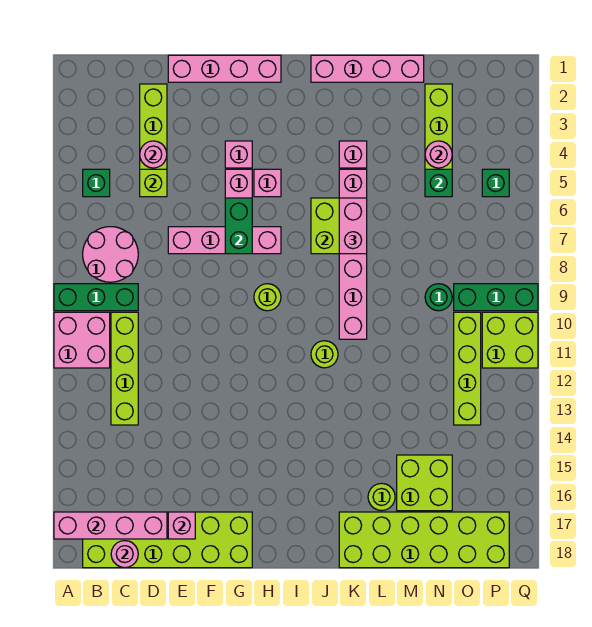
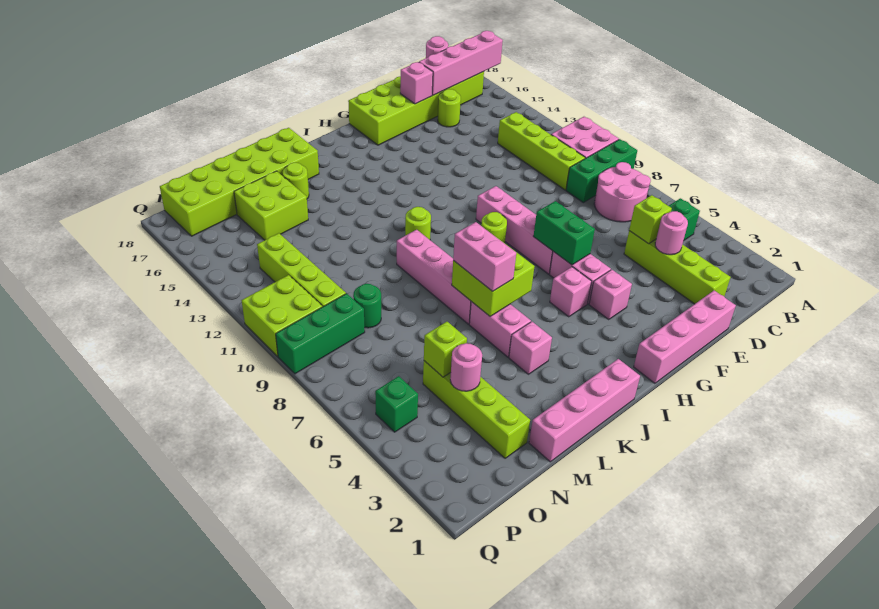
none -> lime 1x1 round brick [438,89,461,127]
pink 1x4 brick [168,227,281,254] -> pink 1x4 brick turned to [476,186,553,274]
green 1x1 brick [425,169,452,197] -> lime 1x1 brick [424,322,467,377]

